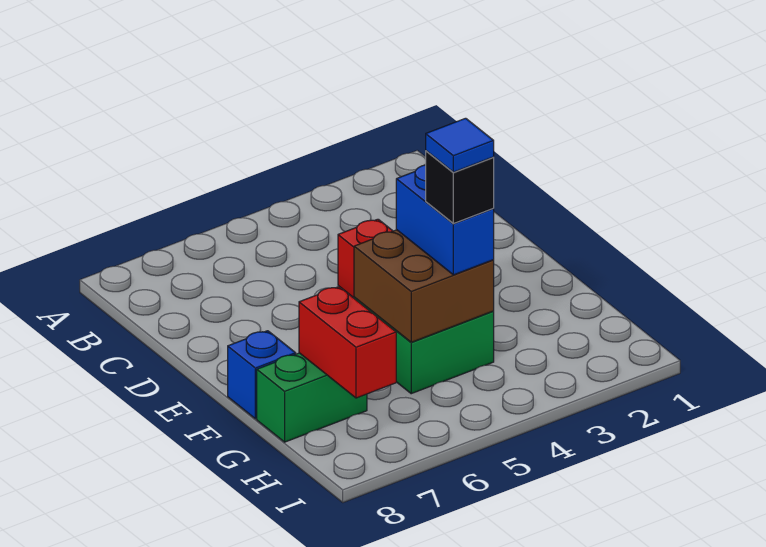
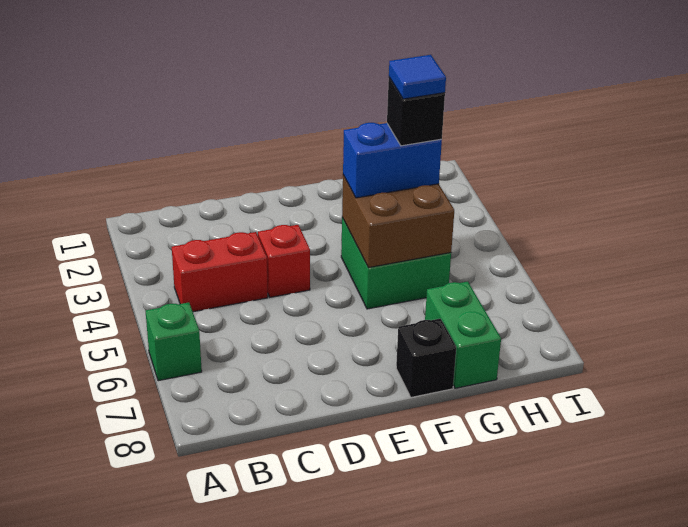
none -> green 1x1 brick [145,302,202,381]
blue 1x1 brick [228,331,296,419] -> black 1x1 brick [396,319,456,397]
red 1x2 brick [299,287,396,398] -> red 1x2 brick moved to [172,232,268,312]

